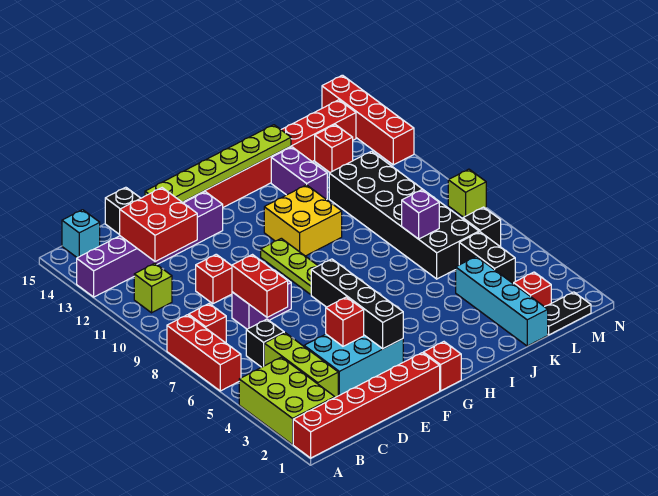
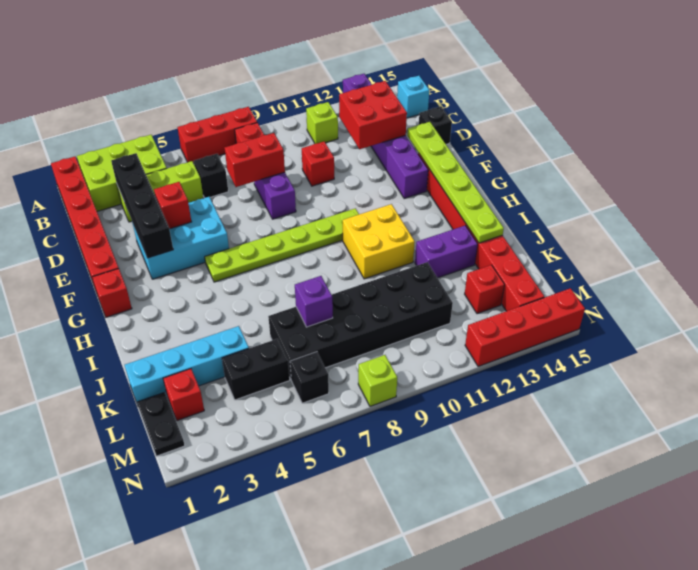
cyan 2x3 brick [304,334,403,396] -> cyan 2x3 brick turned to [132,197,229,279]
black 1x4 brick [311,259,403,349] -> black 1x4 brick turned to [111,153,173,258]

